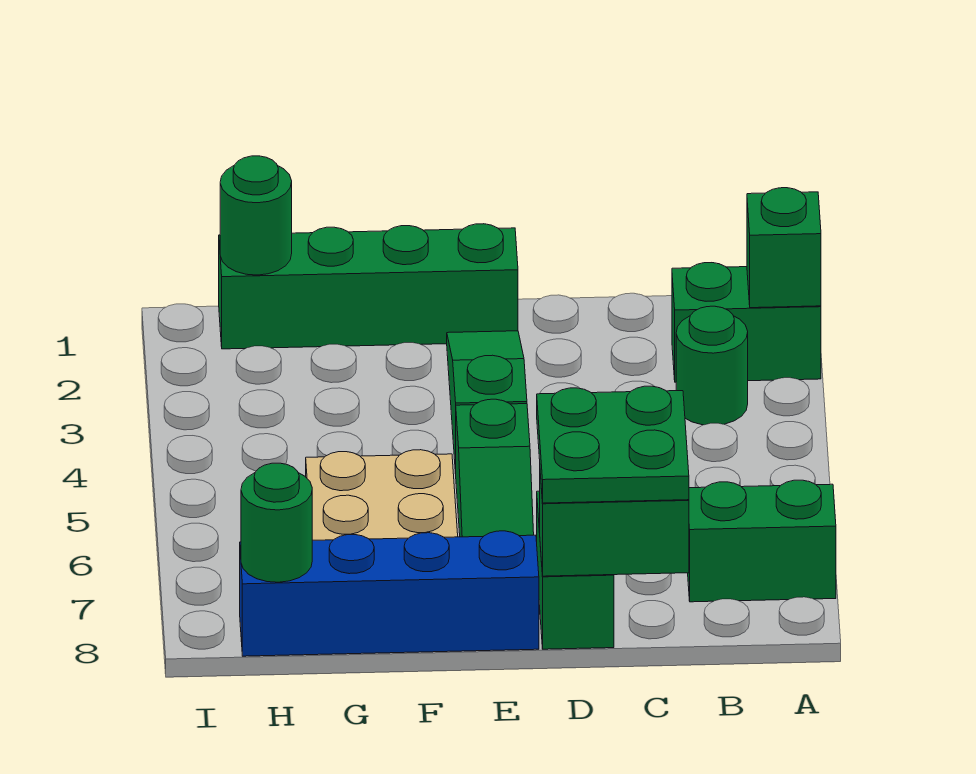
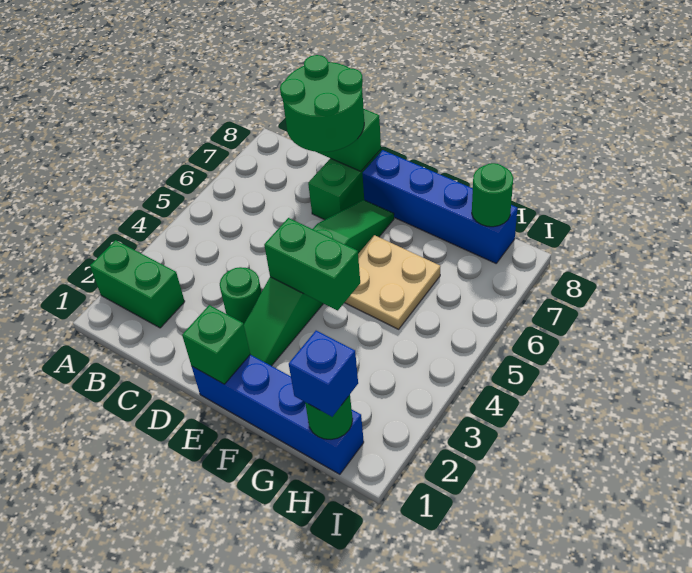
green 1x1 brick [747,188,821,308] -> green 1x1 brick moved to [182,305,250,384]
green 1x2 brick [688,480,836,602] -> green 1x2 brick moved to [264,218,360,310]
green 1x1 round brick [676,306,748,425] -> green 1x1 round brick moved to [220,267,261,324]
green 2x2 plate [537,386,689,503] -> green 2x2 round brick [280,55,364,152]
green 1x4 brick [219,224,518,349] -> blue 1x4 brick [192,355,364,474]
none -> blue 1x1 brick [289,331,358,417]

